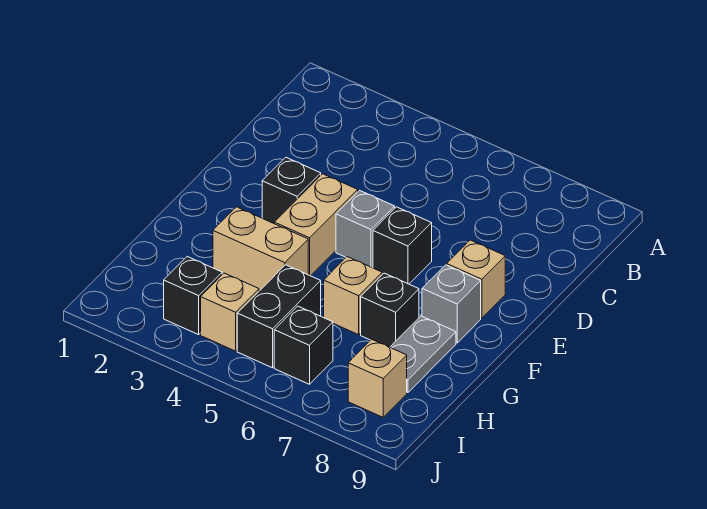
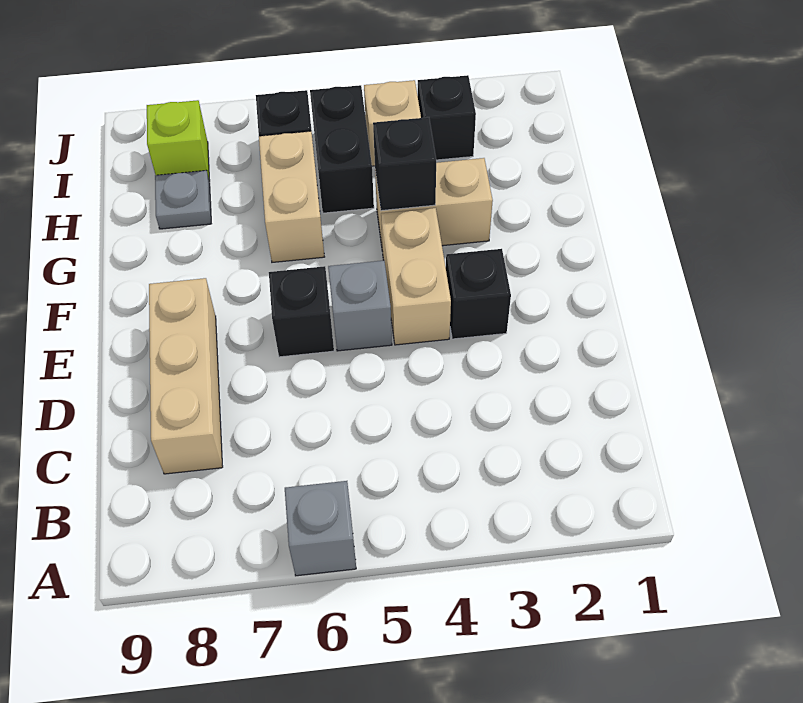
tan 1x1 brick [447,240,505,318] -> tan 1x3 brick [149,278,223,474]
grey 1x1 brick [422,265,481,343] -> grey 1x1 brick moved to [285,481,356,576]
tan 1x1 brick [324,257,382,335] -> tan 1x2 brick [259,131,324,262]
black 1x1 brick [361,273,419,347] -> black 1x1 brick moved to [373,117,436,211]
grey 1x2 plate [390,316,456,393] -> grey 1x1 plate [155,170,211,229]
tan 1x1 brick [348,339,407,417] -> lime 1x1 brick [147,100,210,181]

